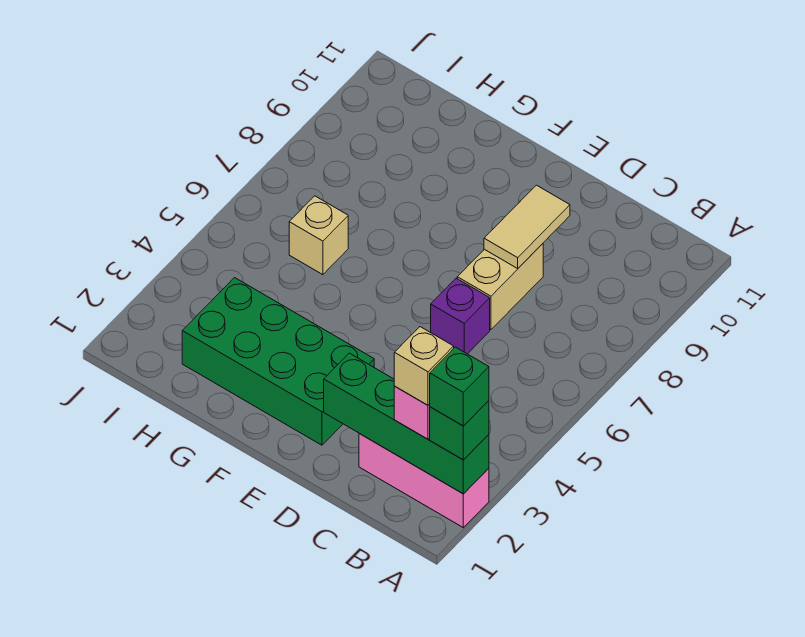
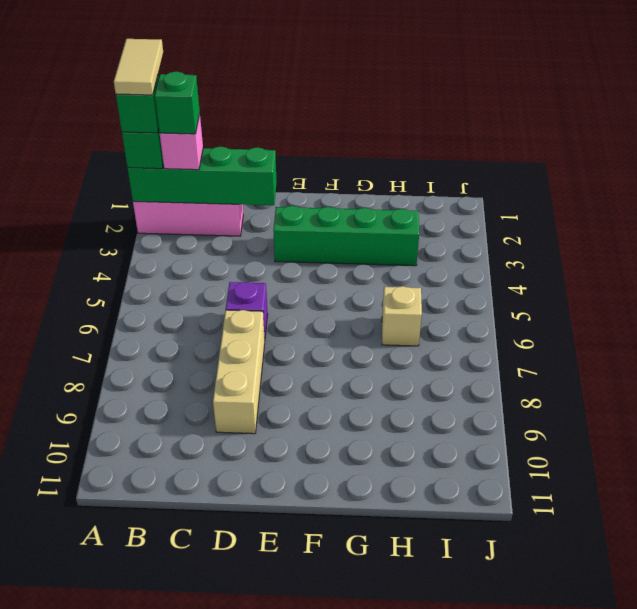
tan 1x1 brick [394,327,454,405] -> green 1x1 brick [155,72,200,134]
tan 1x2 brick [457,244,543,330] -> tan 1x3 brick [213,310,265,434]
tan 1x2 tile [484,185,570,268] -> tan 1x2 tile moved to [114,39,163,95]
green 2x4 brick [182,278,374,445] -> green 1x4 brick [273,206,419,266]

